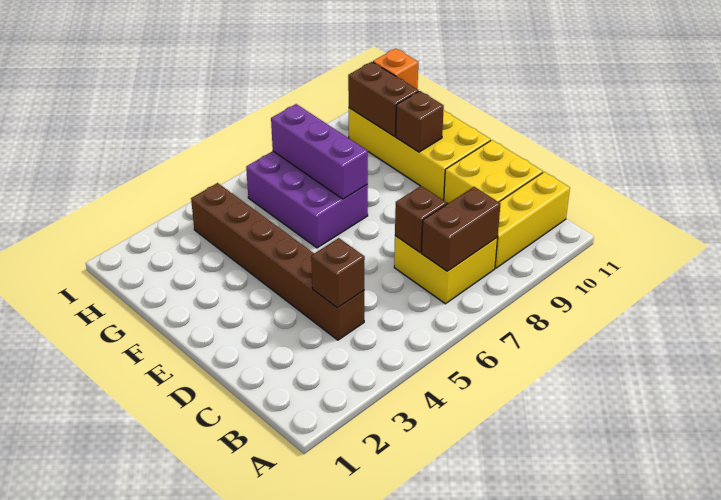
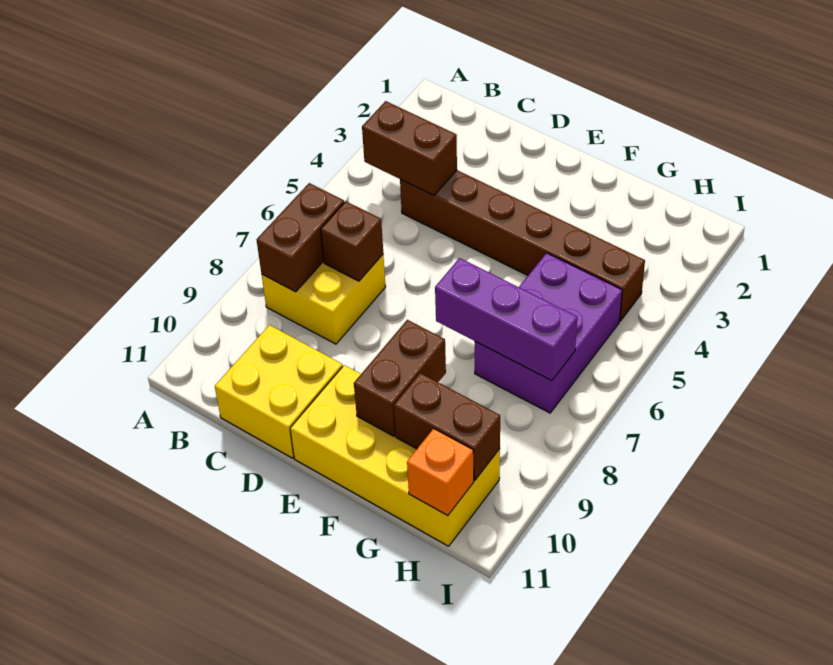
yellow 1x3 brick [495,172,570,268] -> none
brown 1x1 brick [311,238,365,308] -> brown 1x2 brick [362,101,457,196]
purple 2x3 brick [246,151,368,248] -> purple 2x3 brick turned to [475,253,622,413]
brown 1x1 brick [396,91,444,152] -> brown 1x2 brick [354,320,446,436]

